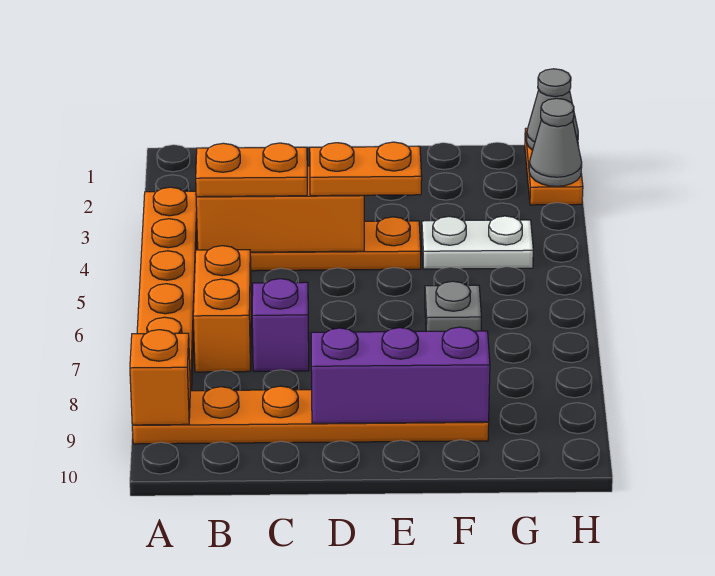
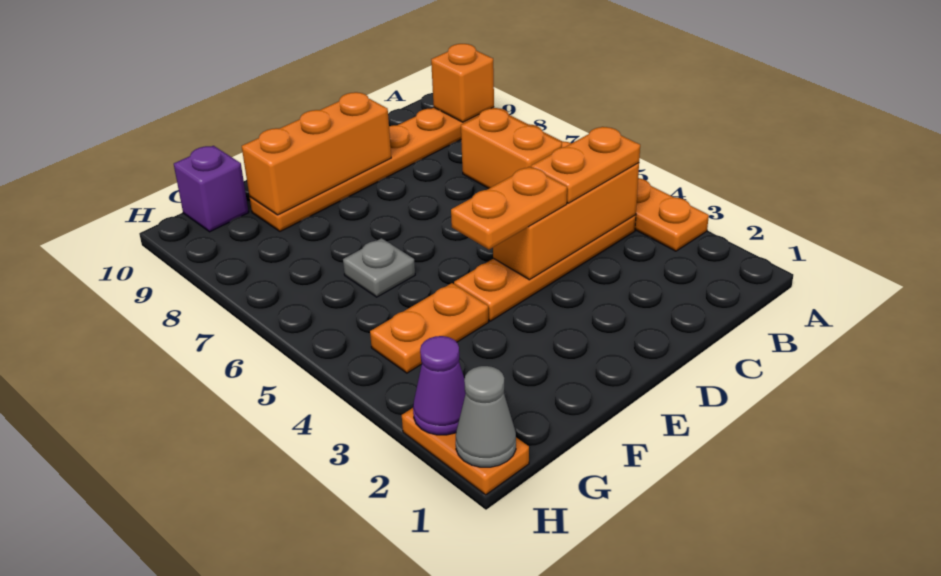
purple 1x1 brick [252,279,309,371] -> purple 1x1 brick moved to [174,146,249,232]
purple 1x3 brick [311,327,490,423] -> orange 1x3 brick [242,92,391,215]
white 1x2 plate [422,216,533,269] -> orange 1x2 plate [370,283,488,373]
grey 1x1 cone [529,98,582,186] -> purple 1x1 cone [413,336,466,435]

